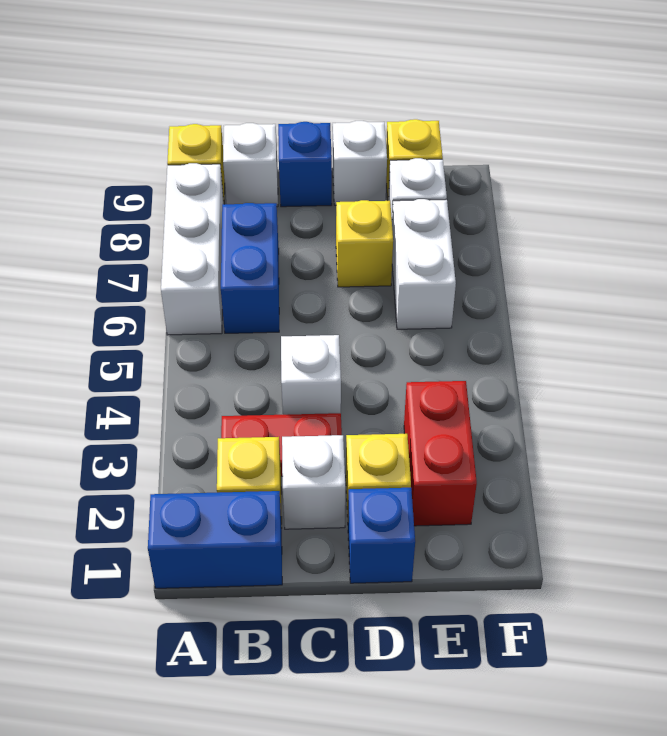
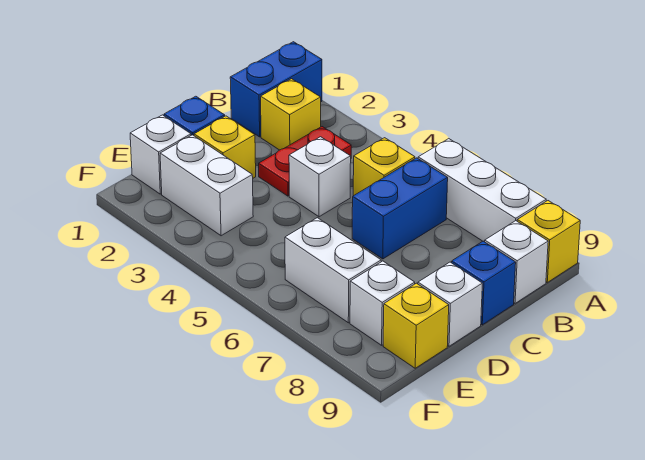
blue 1x2 brick [221,203,279,333] -> blue 1x2 brick turned to [352,158,448,259]
white 1x1 brick [282,435,345,529] -> white 1x1 brick moved to [130,115,191,194]
yellow 1x1 brick [336,200,393,287] -> yellow 1x1 brick moved to [353,138,415,196]
red 1x2 brick [404,381,477,526] -> white 1x2 brick [160,135,253,236]

